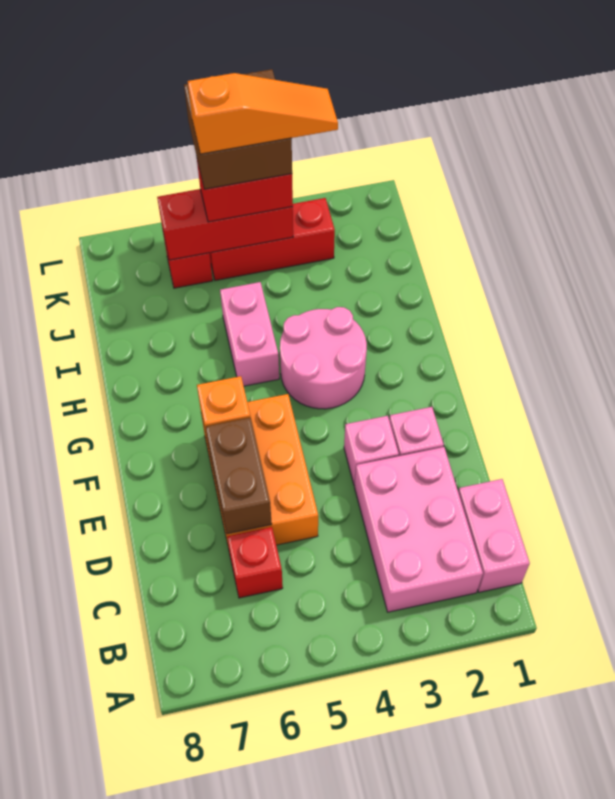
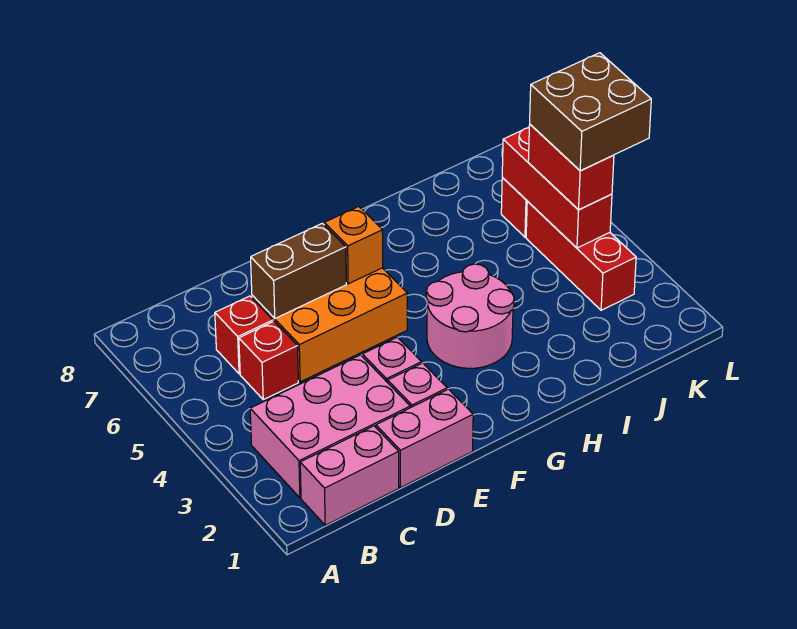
none -> red 1x1 brick [239,321,298,400]
pink 1x2 brick [220,282,279,386] -> pink 1x2 brick moved to [376,389,473,488]
orange 1x3 slope [188,73,338,154] -> none

